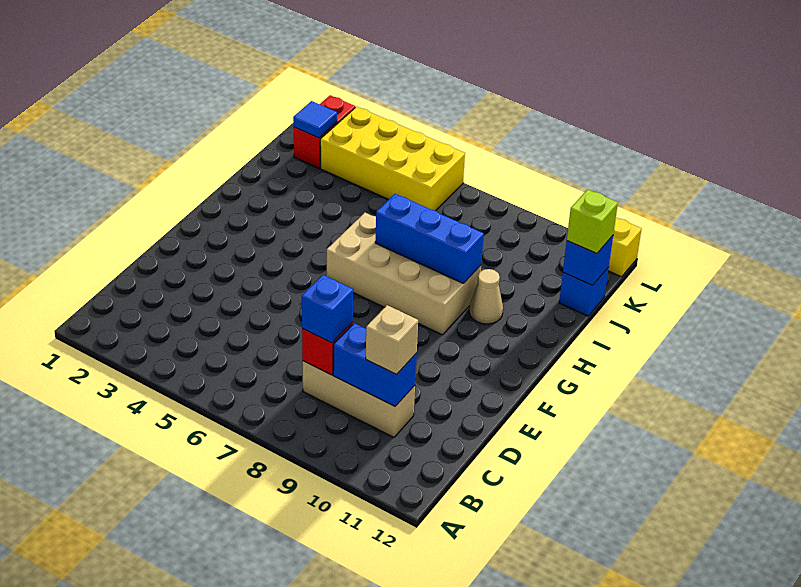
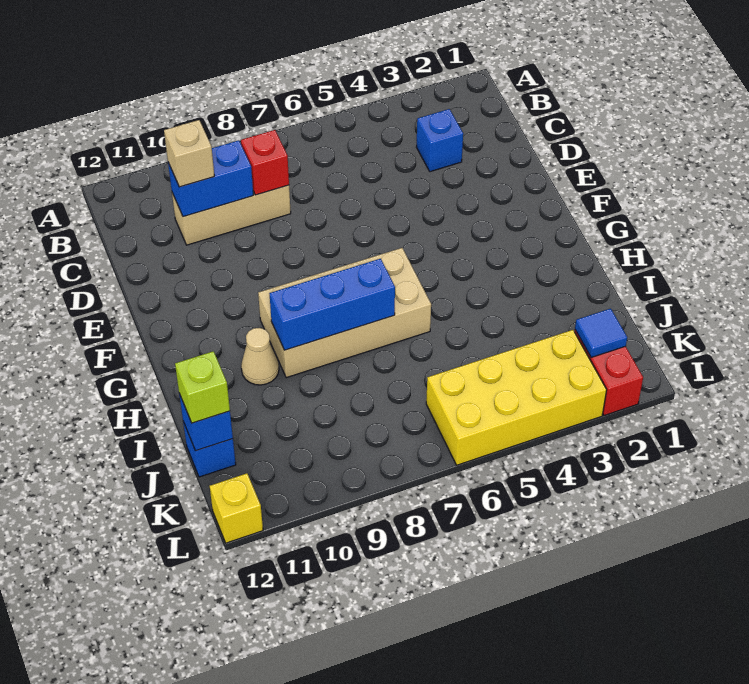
blue 1x1 brick [302,275,353,343] -> blue 1x1 brick moved to [417,109,463,172]

